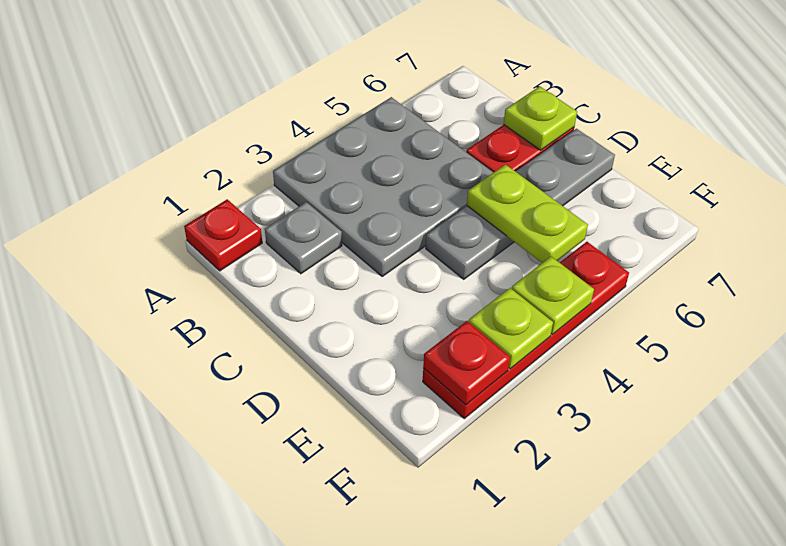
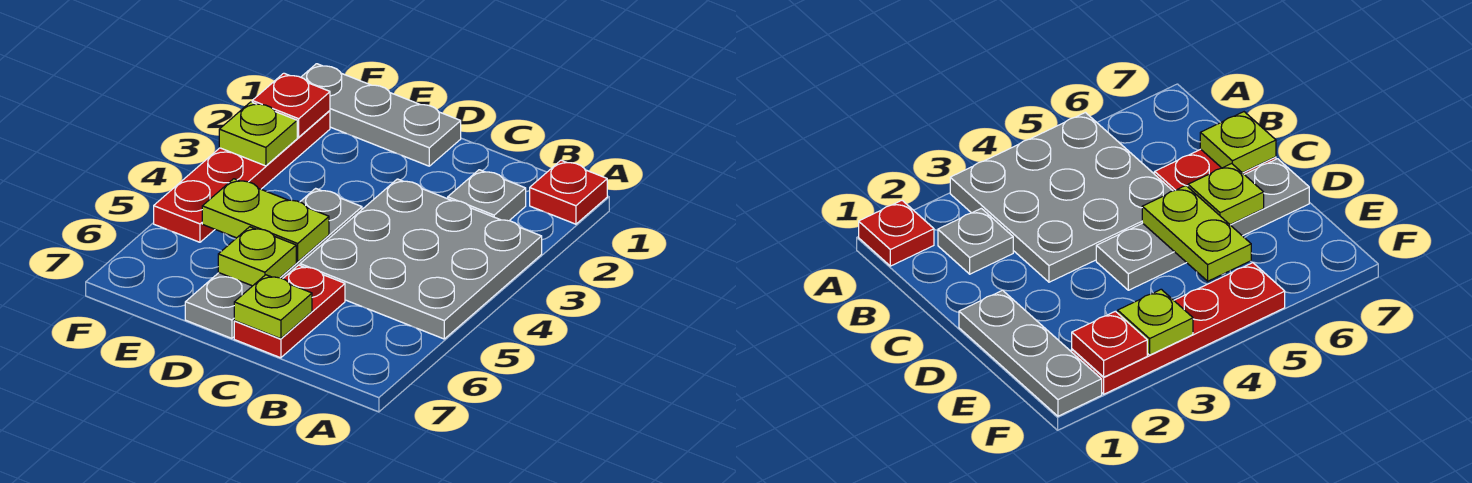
none -> grey 1x3 plate [301,64,461,166]
lime 1x1 plate [512,257,594,334] -> lime 1x1 plate moved to [218,227,296,286]

